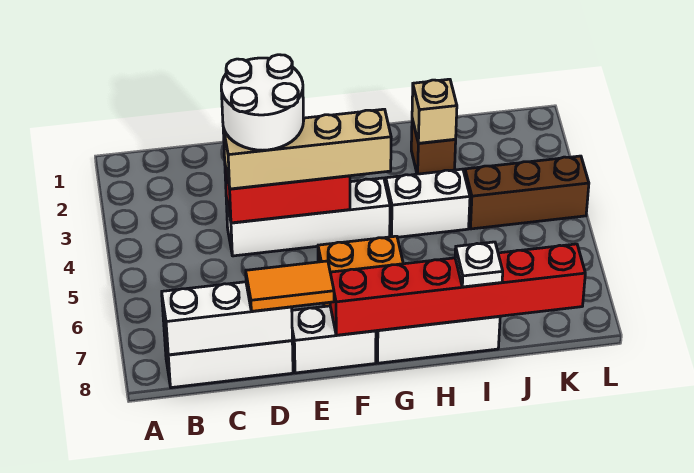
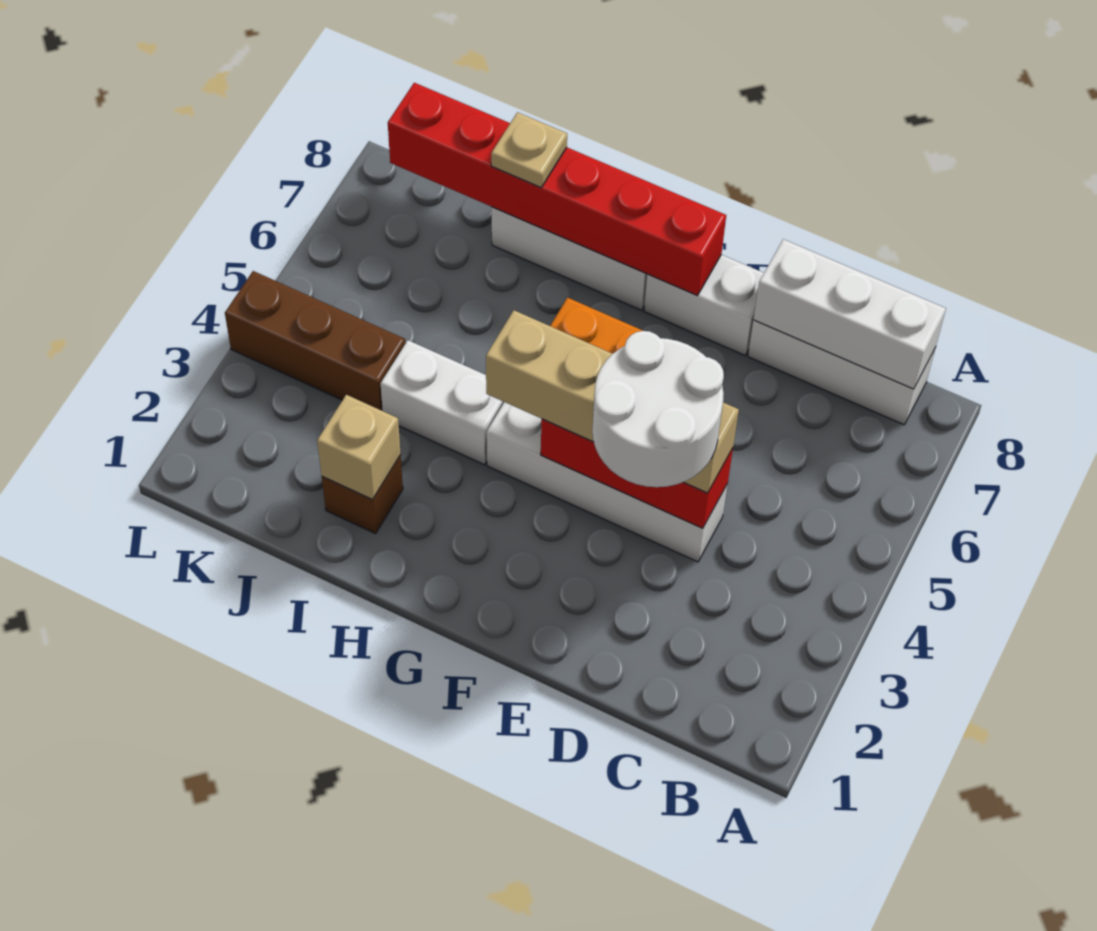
orange 1x2 tile [246,261,334,311] -> none
white 1x1 plate [455,242,503,287] -> tan 1x1 plate [491,112,567,187]

